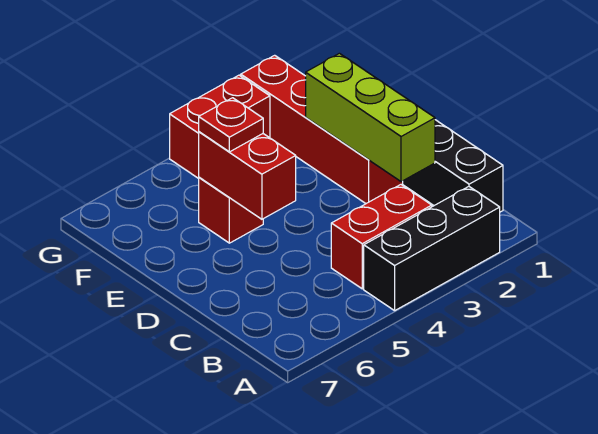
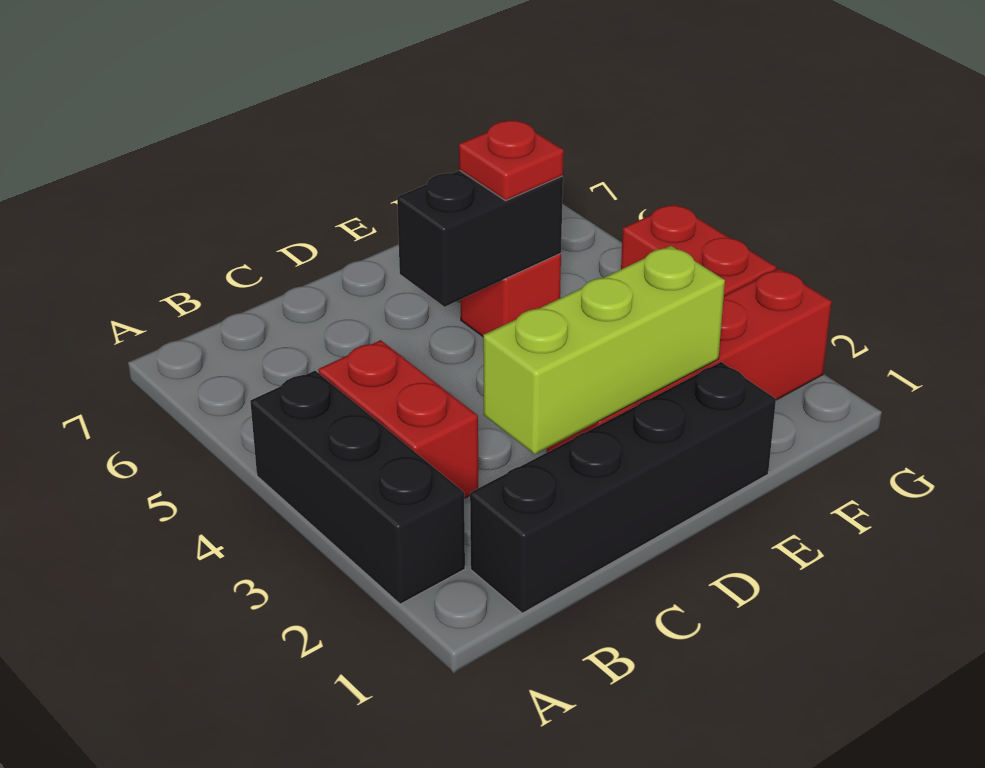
red 1x2 brick [199,132,296,219] -> black 1x2 brick [397,170,563,307]

